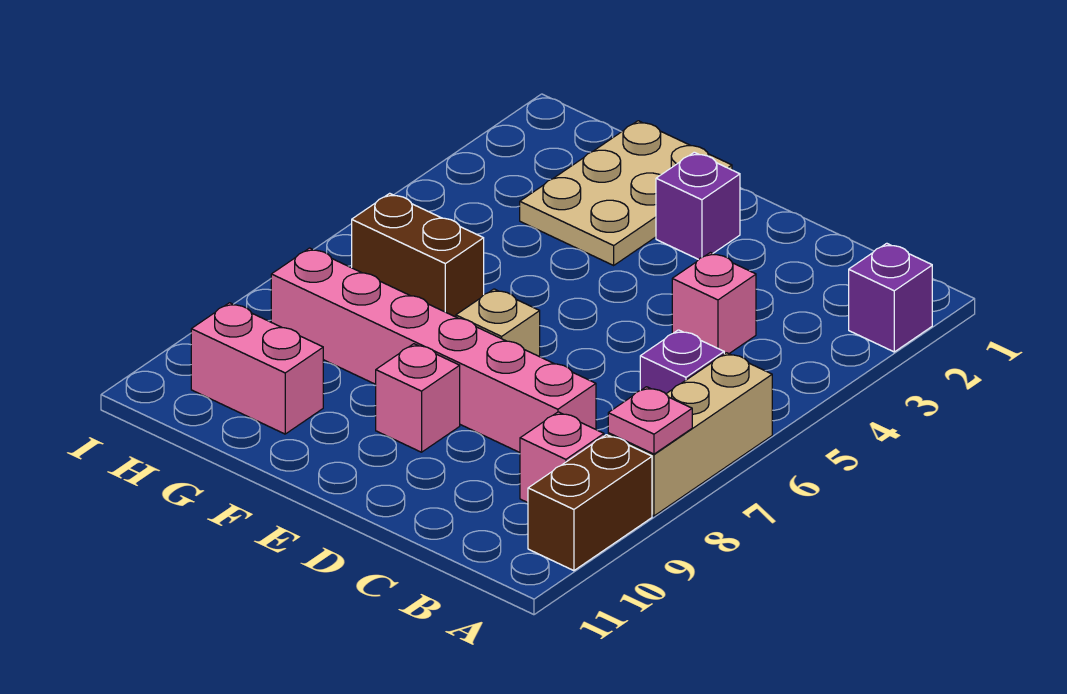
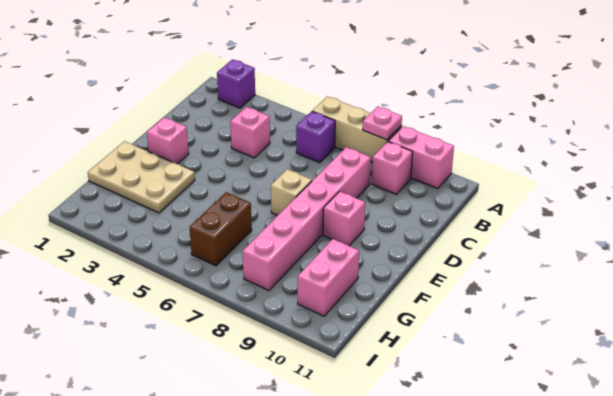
brown 1x2 brick [528,435,652,571] -> pink 1x2 brick [388,126,454,189]
purple 1x1 brick [656,152,740,260] -> pink 1x1 brick [147,117,189,164]

